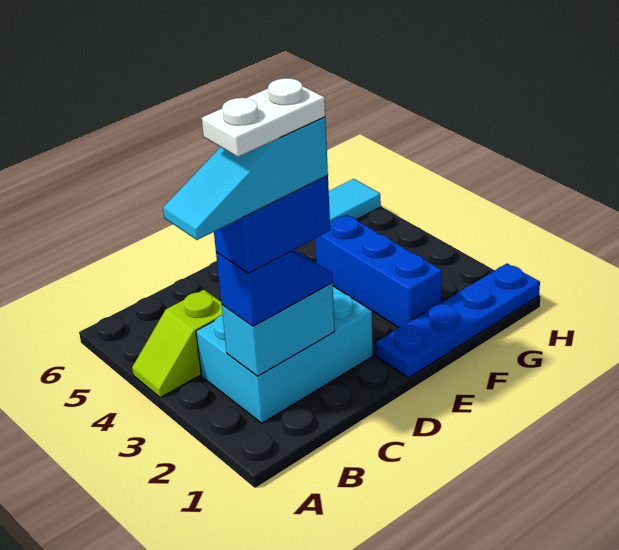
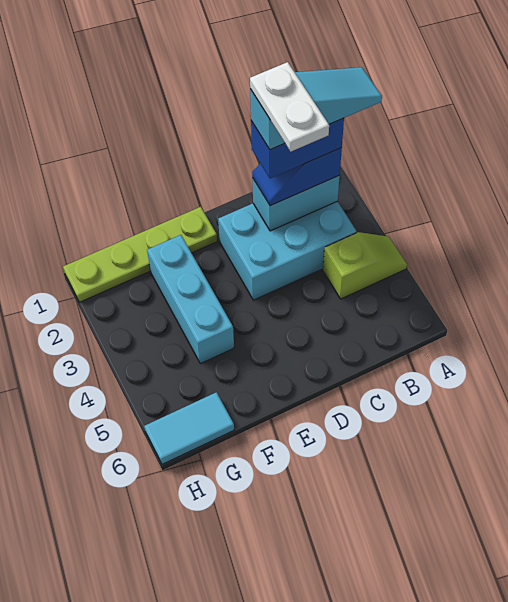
white 1x2 plate [202,78,325,157] -> white 1x2 plate turned to [250,62,329,152]
blue 1x4 plate [376,264,540,378] -> lime 1x4 plate [63,207,217,302]
blue 1x3 brick [315,215,442,328] -> cyan 1x3 brick [147,235,234,364]

